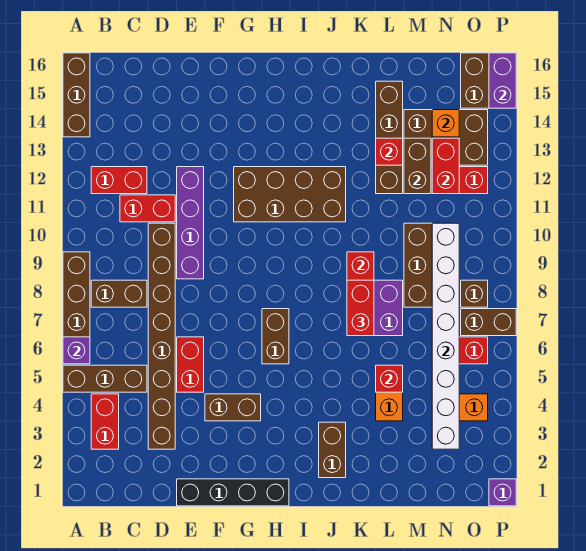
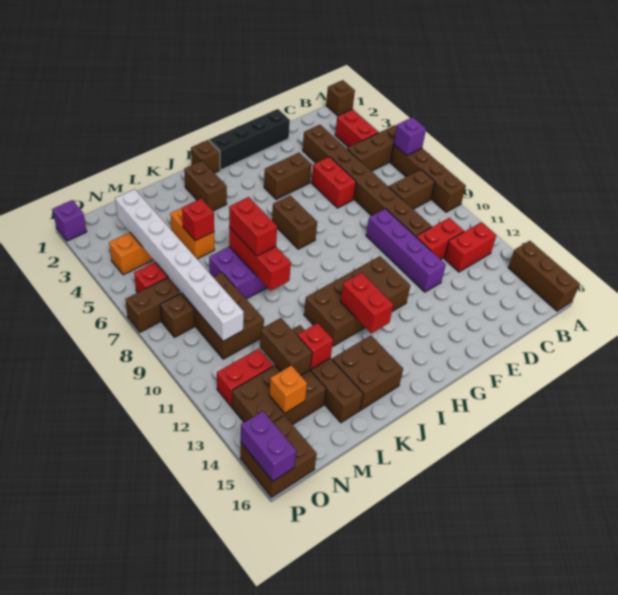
none -> brown 1x1 brick [326,80,355,116]
none -> brown 1x1 brick [191,140,220,173]
none -> brown 2x2 brick [332,336,403,410]
red 1x2 brick [432,138,459,194] -> red 1x2 brick moved to [340,273,393,333]

